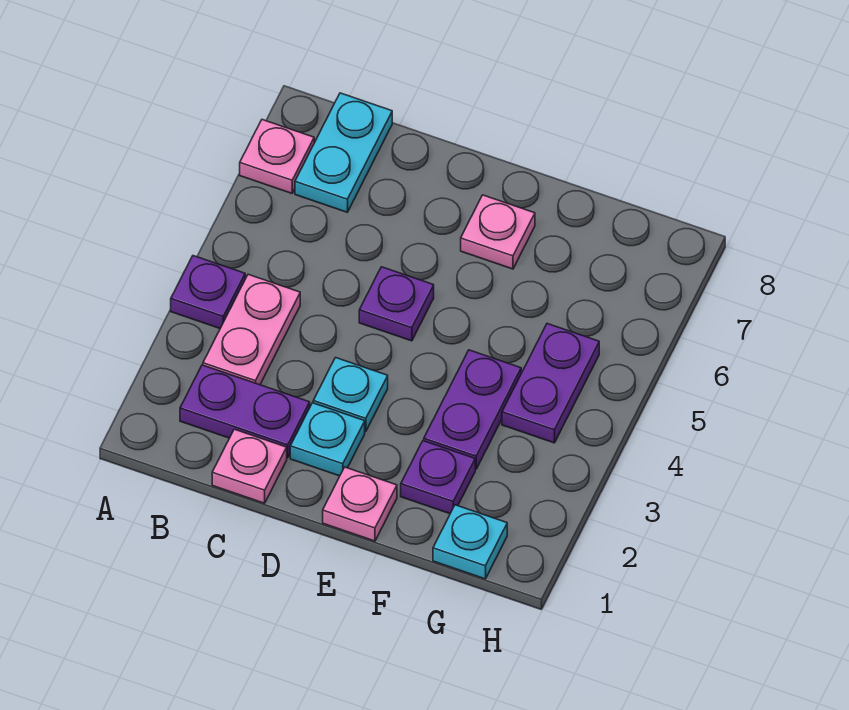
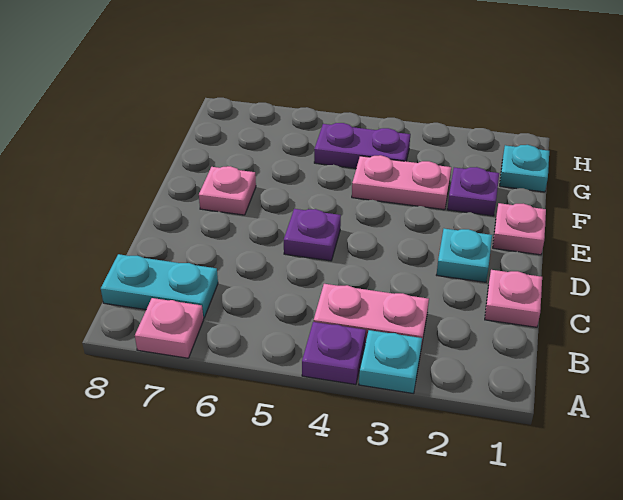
purple 1x2 plate [180,365,310,458] -> none
cyan 1x1 plate [313,358,388,432] -> cyan 1x1 plate moved to [359,330,422,394]
purple 1x2 plate [424,350,521,469] -> pink 1x2 plate [352,155,451,210]

